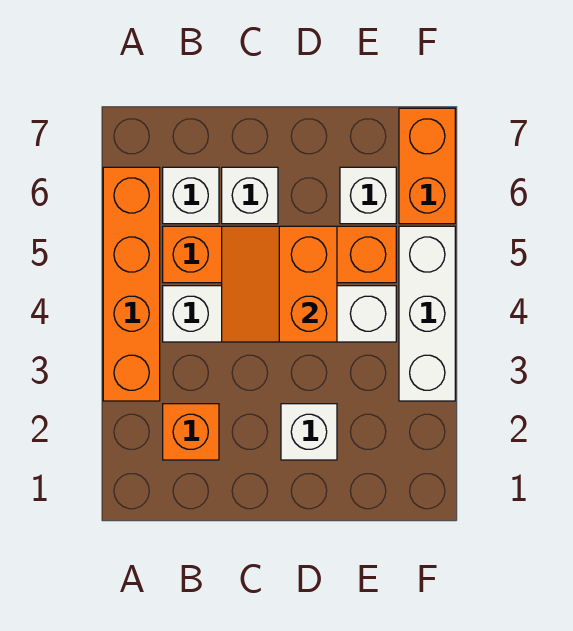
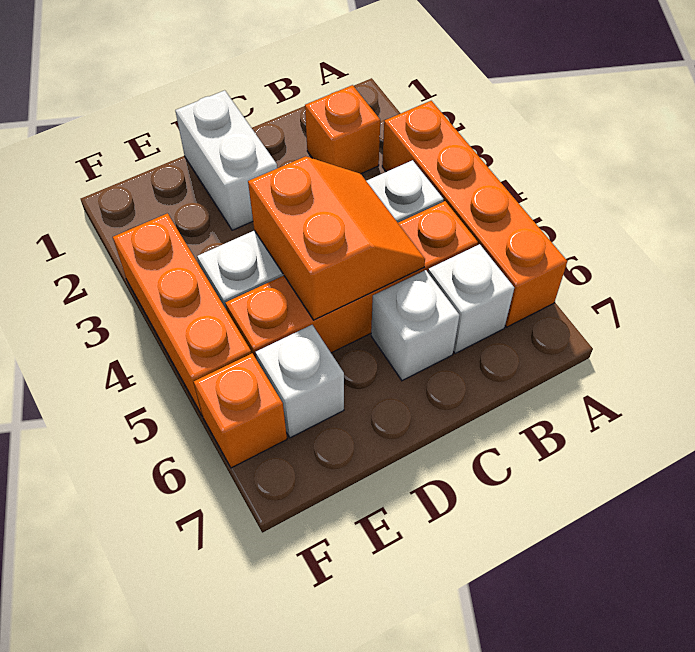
white 1x1 brick [281,404,337,460] -> white 1x2 brick [175,90,277,230]
white 1x3 brick [399,226,455,401] -> orange 1x3 brick [113,213,251,416]
orange 1x2 brick [399,108,455,224] -> orange 1x1 brick [194,353,287,468]

